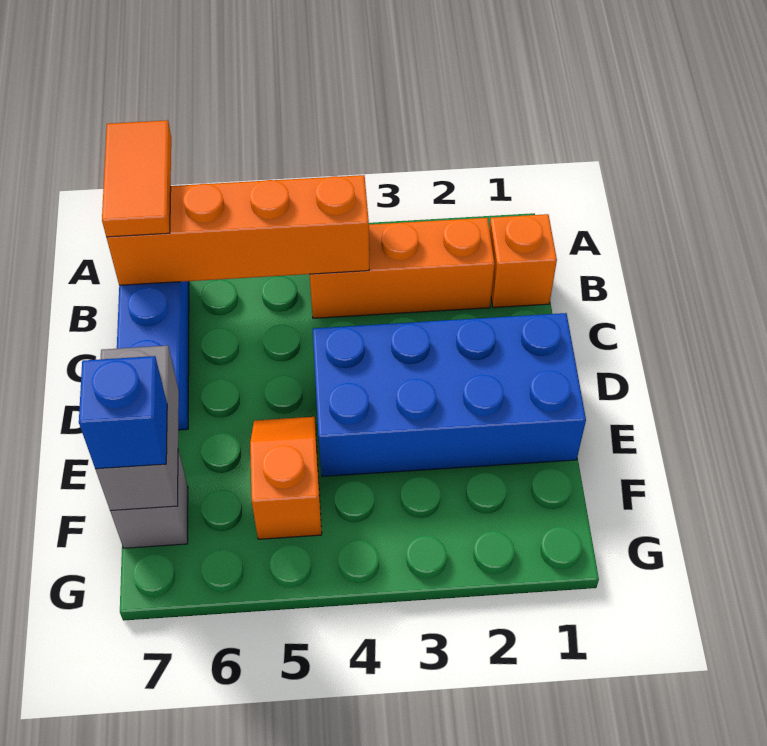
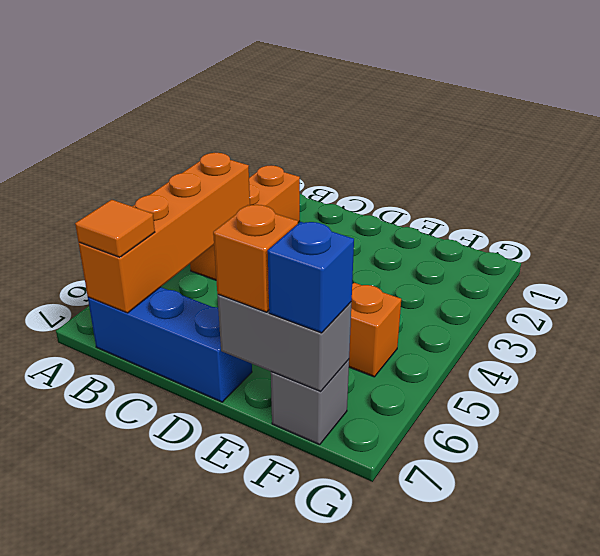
orange 1x2 tile [102,120,171,237] -> orange 1x1 tile [75,200,155,257]
orange 1x1 brick [490,214,557,308] -> orange 1x1 brick moved to [213,205,298,312]
blue 2x4 brick [313,313,586,477] -> none

